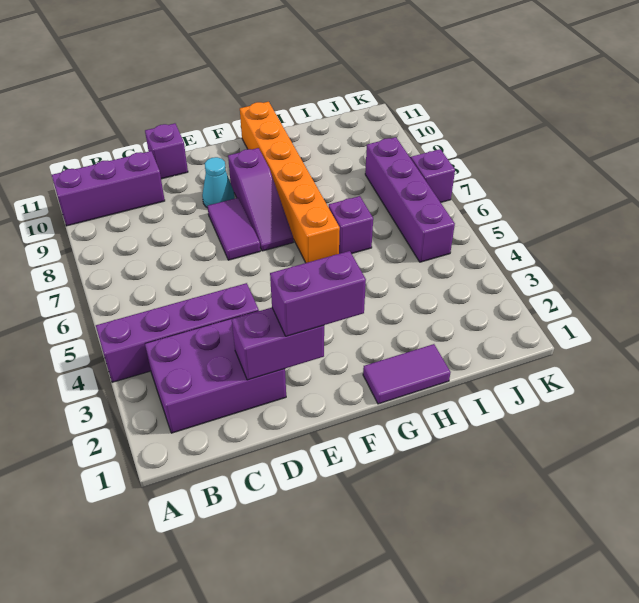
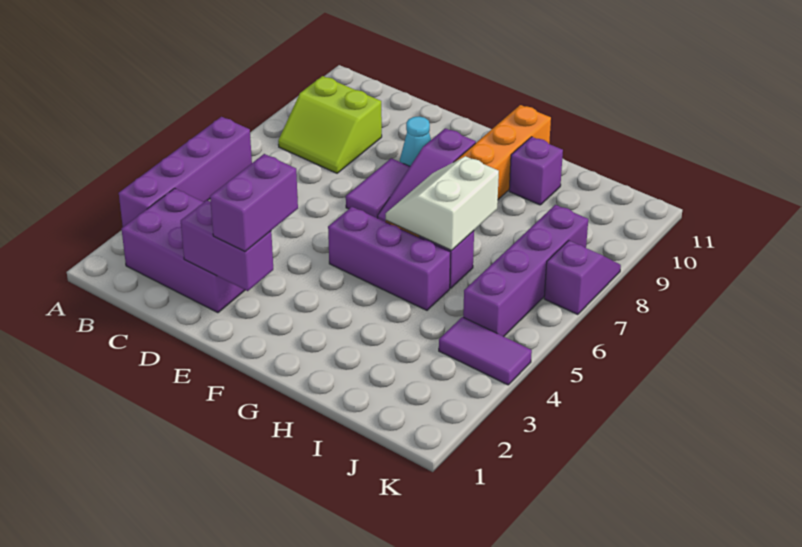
purple 1x4 brick [96,283,259,382] -> purple 1x4 brick turned to [119,117,252,227]
purple 1x3 brick [52,151,165,226] -> purple 1x3 brick moved to [328,207,451,310]
none -> lime 2x2 slope [278,76,382,173]
purple 1x1 brick [145,123,188,179] -> purple 1x1 brick moved to [509,137,563,205]
purple 1x2 brick [270,251,366,336] -> purple 1x2 brick turned to [210,154,298,252]
purple 1x2 tile [363,344,451,404] -> purple 1x2 tile moved to [439,317,532,385]
none -> white 2x2 slope [386,156,499,250]

